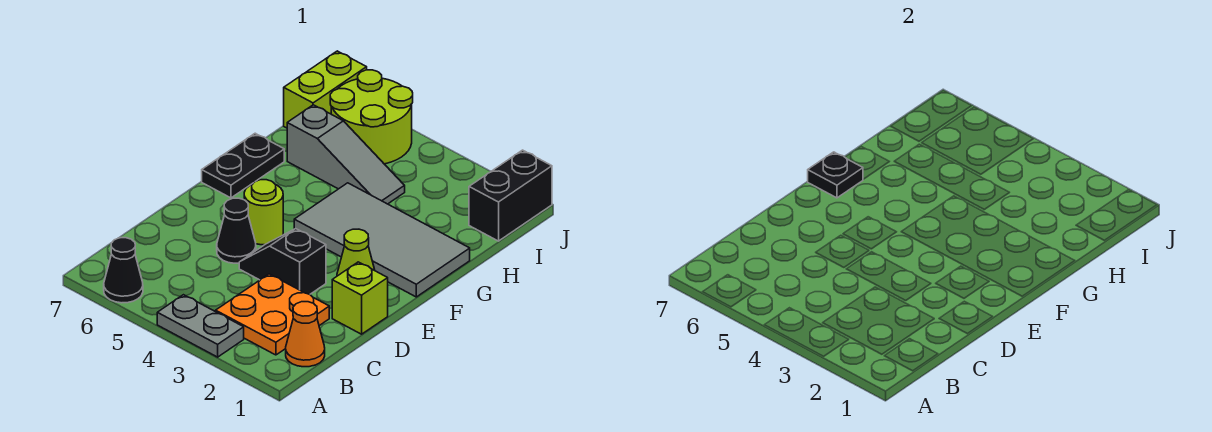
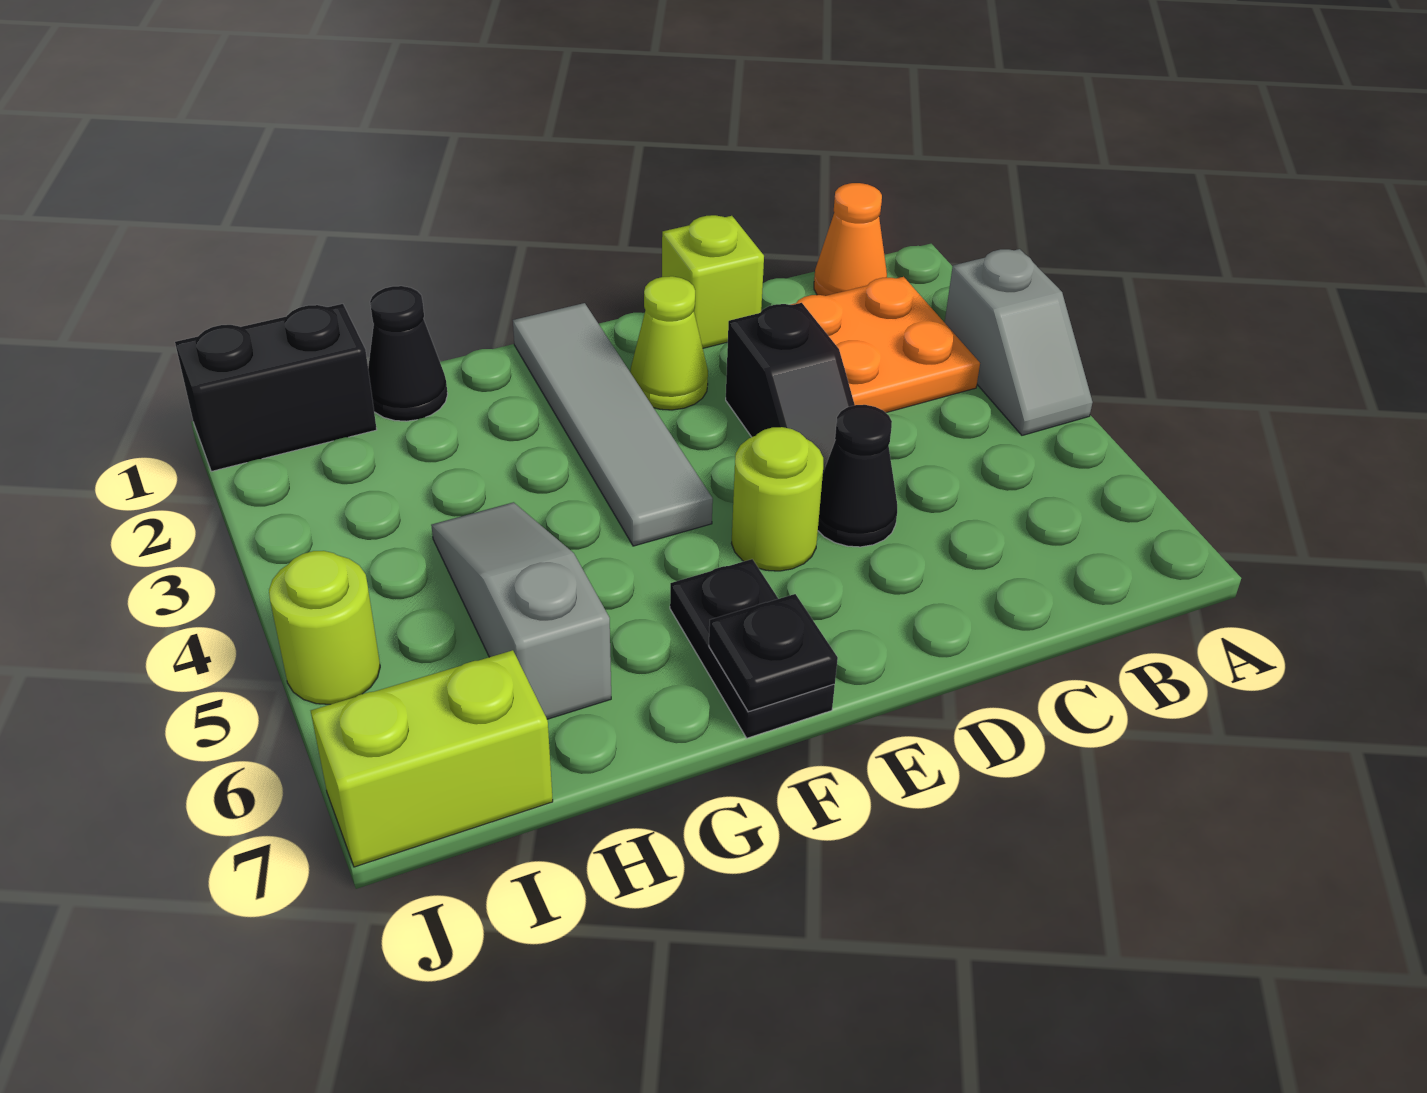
grey 1x2 plate [157,295,244,357] -> grey 1x2 slope [945,249,1093,435]
black 1x1 cone [104,238,143,303] -> black 1x1 cone moved to [368,286,448,421]
grey 2x4 tile [294,183,470,297] -> grey 1x4 tile [513,303,713,546]
black 1x2 plate [202,133,284,198] -> black 1x2 plate turned to [670,559,835,738]
lime 2x2 round brick [330,70,413,164] -> lime 1x1 round brick [269,551,380,704]

